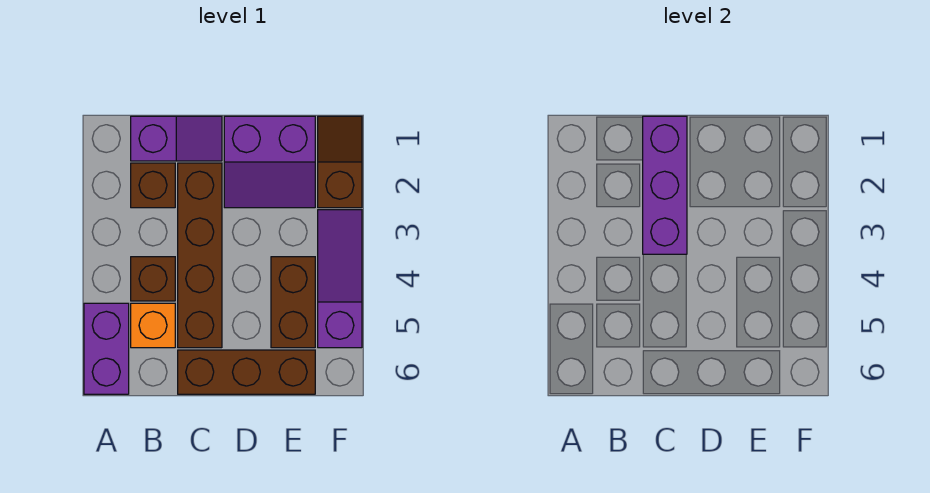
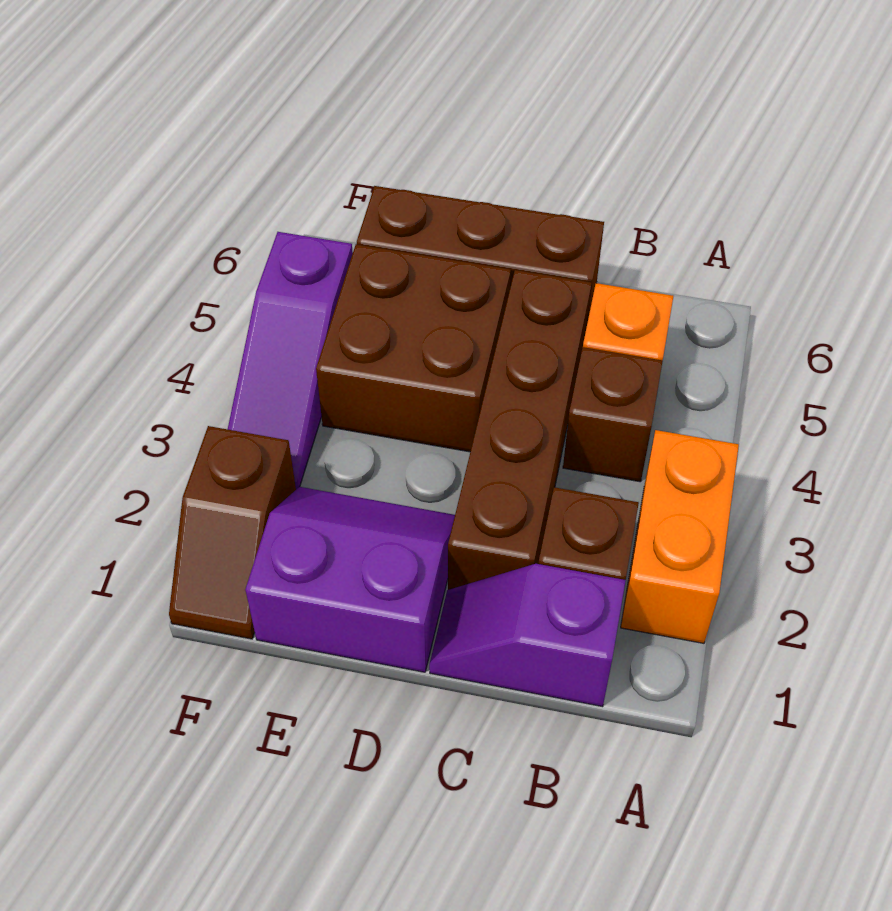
none -> orange 1x2 brick [621,430,739,643]
purple 1x2 brick [84,303,129,394] -> none
purple 1x3 brick [643,116,687,254] -> none
brown 1x2 brick [271,257,315,348] -> brown 2x2 brick [316,244,511,452]

